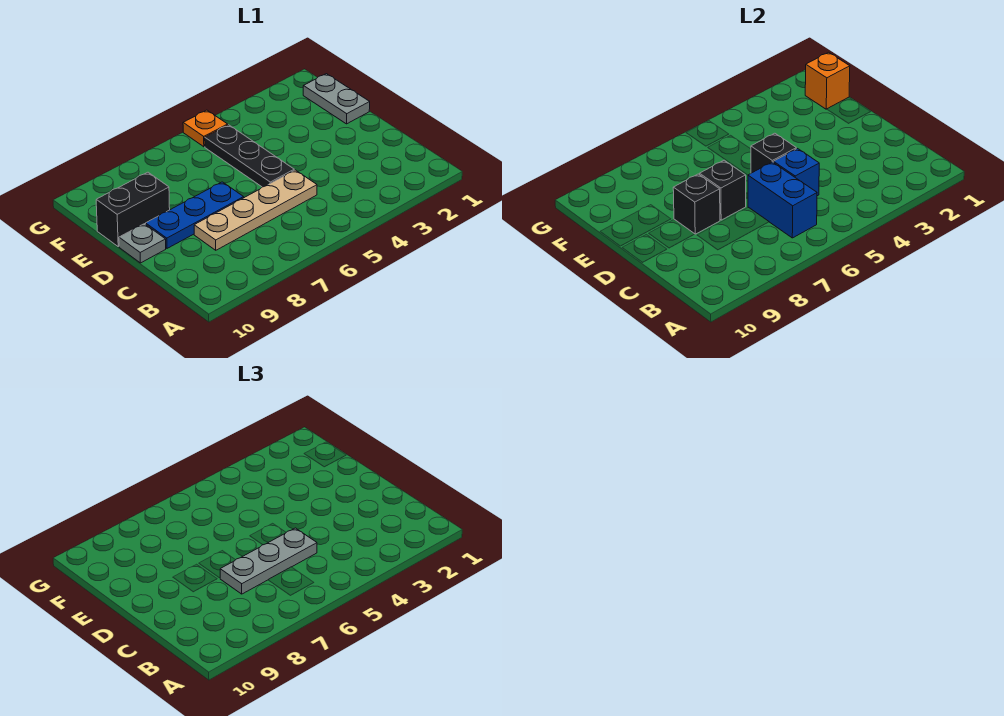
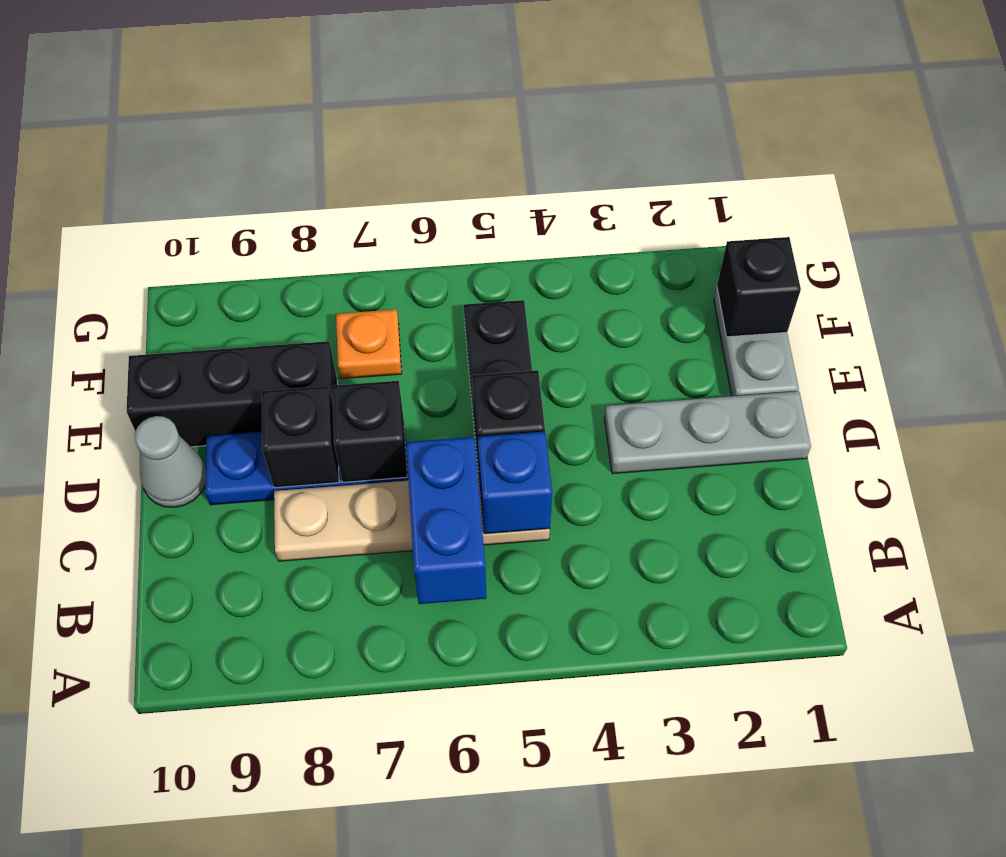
grey 1x3 plate [220,528,317,594] -> grey 1x3 plate moved to [604,391,811,474]
grey 1x1 plate [119,224,166,263] -> grey 1x1 cone [135,416,206,507]
black 1x2 brick [96,172,170,247] -> black 1x3 brick [127,341,338,447]
orange 1x1 brick [805,52,850,109] -> black 1x1 brick [717,237,801,337]
orange 1x1 plate [183,110,228,147] -> orange 1x1 plate moved to [336,309,402,379]

